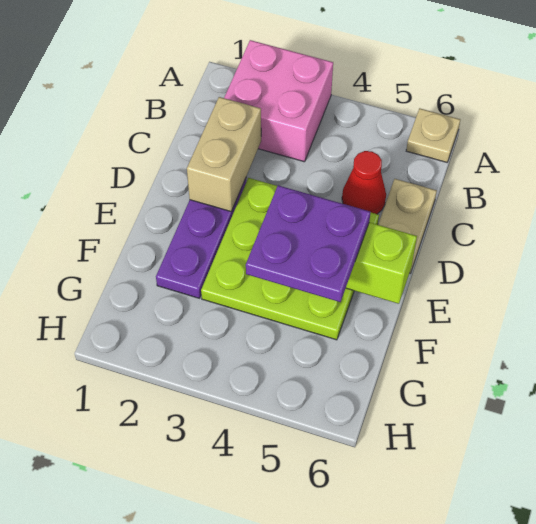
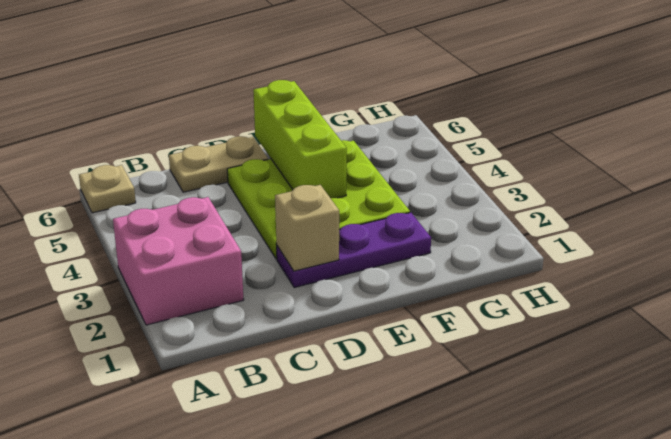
tan 1x2 brick [187,97,261,212] -> tan 1x1 brick [275,185,339,271]
red 1x1 cone [342,151,386,214] -> none
purple 2x2 plate [246,185,370,302] -> none

